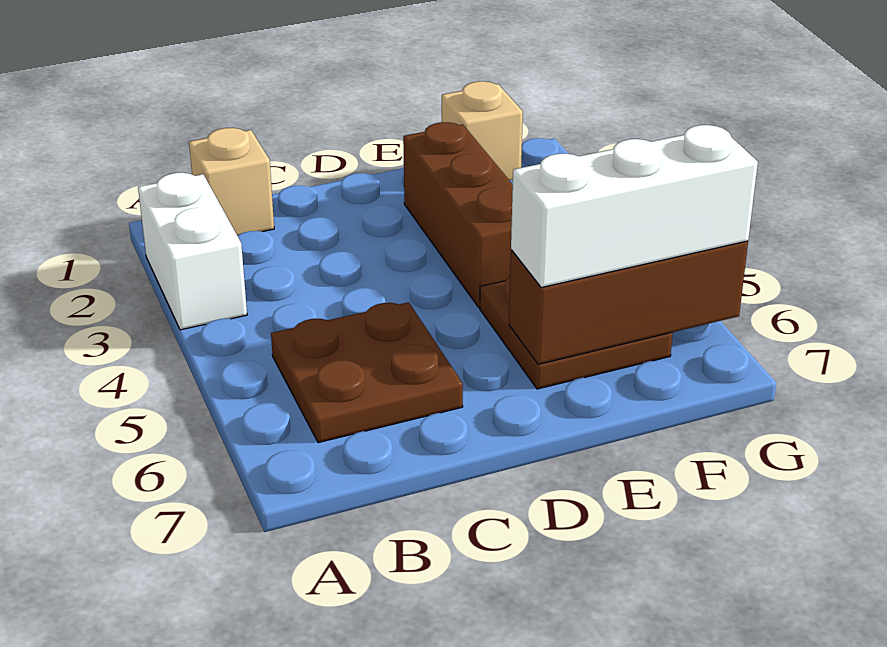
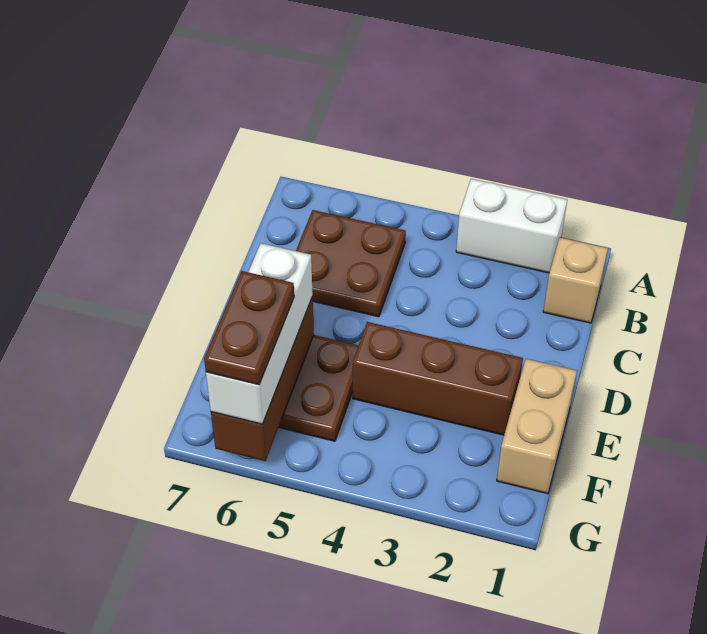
tan 1x1 brick [442,81,523,180] -> tan 1x2 brick [497,359,577,494]
none -> brown 1x2 plate [204,271,294,385]

